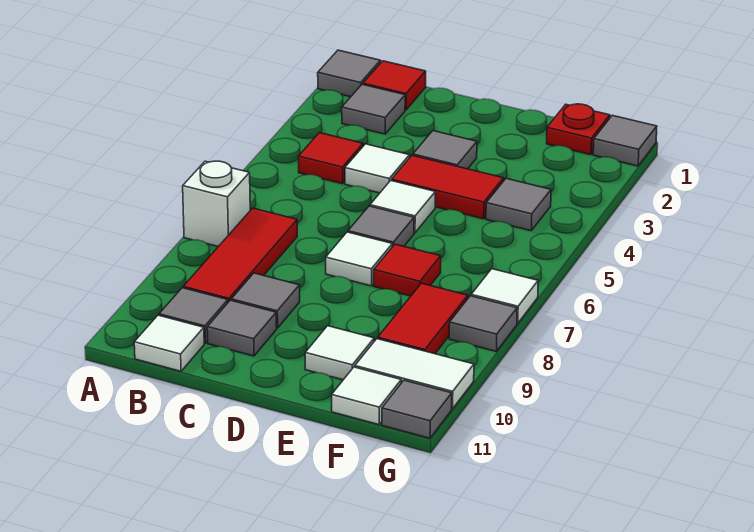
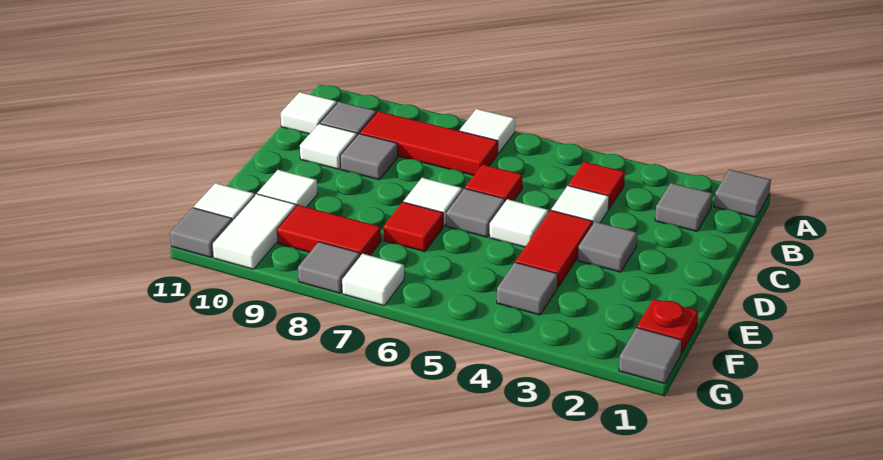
white 1x1 brick [183,161,250,247] -> white 1x1 tile [460,109,515,154]
red 1x1 tile [363,61,426,110] -> red 1x1 tile moved to [465,164,523,201]
grey 1x1 tile [207,300,277,356] -> white 1x1 tile [300,124,357,169]

